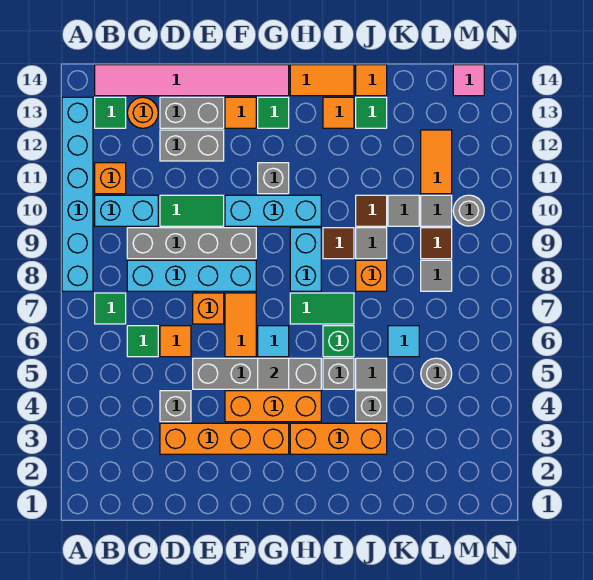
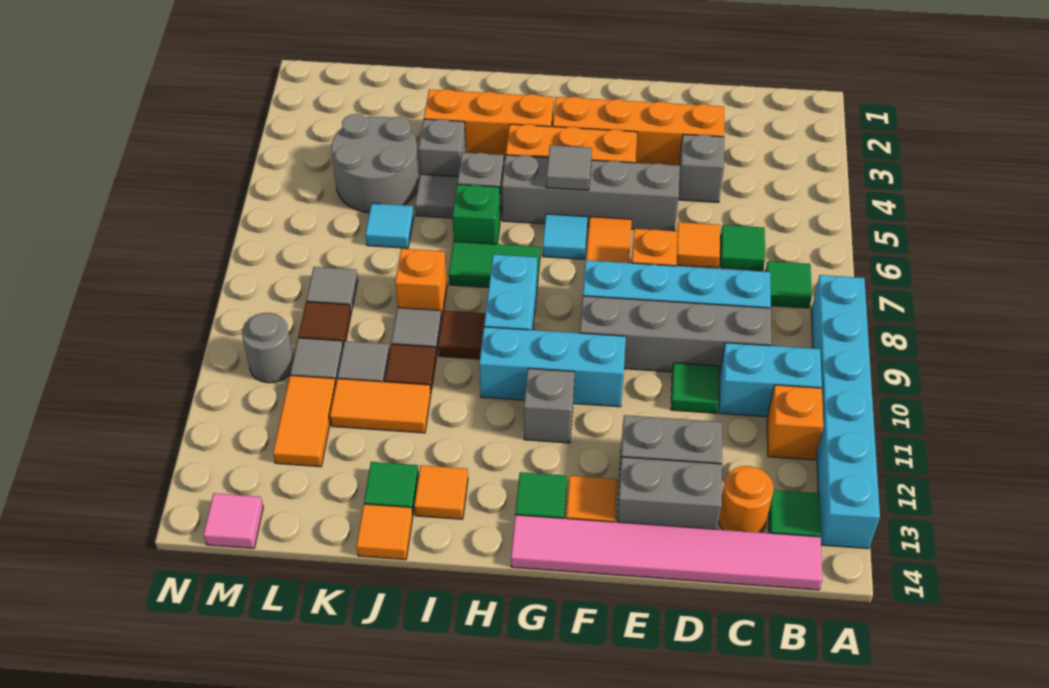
green 1x2 tile [160,195,224,226] -> green 1x1 tile [671,363,719,413]
orange 1x2 tile [290,65,354,96] -> orange 1x2 tile moved to [330,379,431,433]
grey 1x1 round brick [421,358,452,389] -> grey 2x2 round brick [331,114,419,213]

